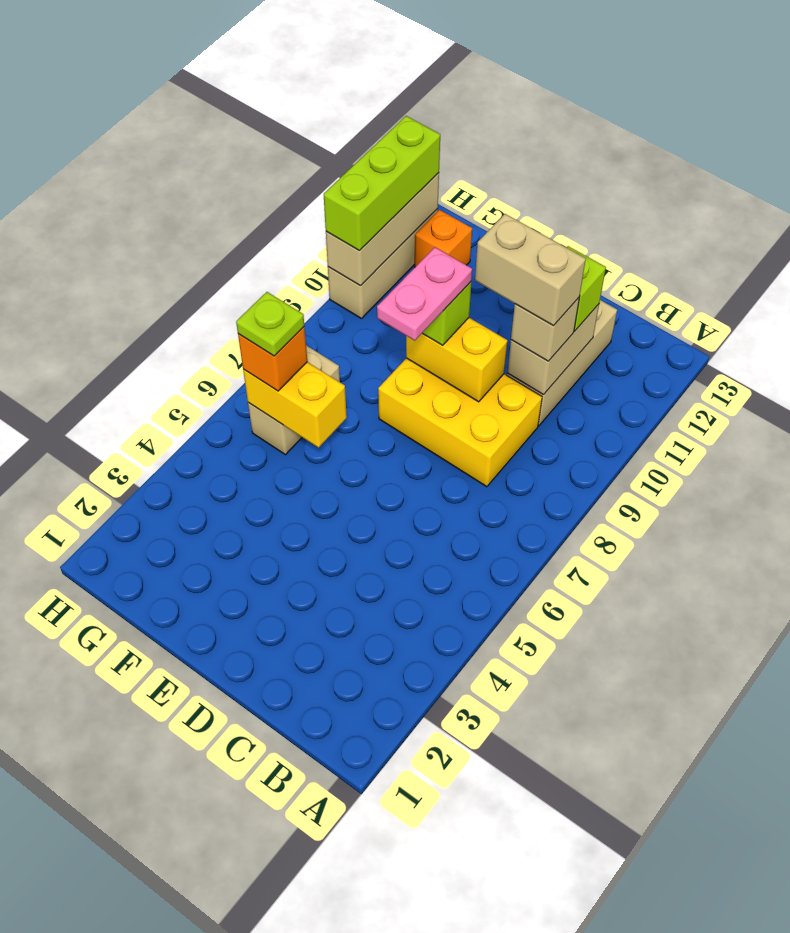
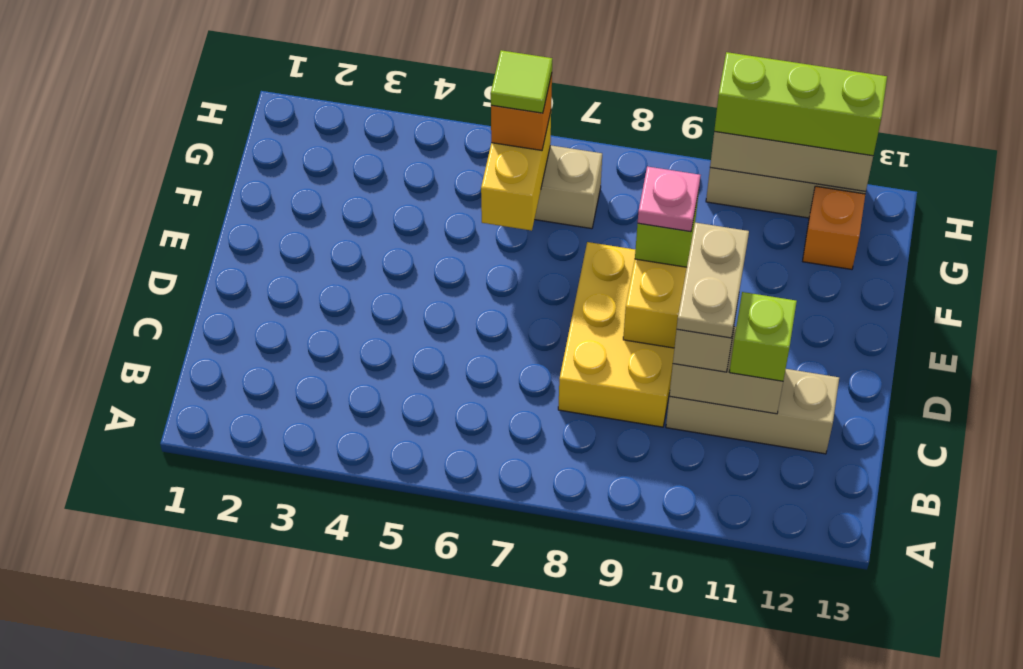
tan 1x2 brick [475,214,586,326] -> tan 1x2 plate [677,223,749,338]
pink 1x2 plate [377,247,472,341] -> pink 1x1 plate [638,166,701,232]
lime 1x1 plate [236,292,304,356] -> lime 1x1 tile [491,50,552,113]

